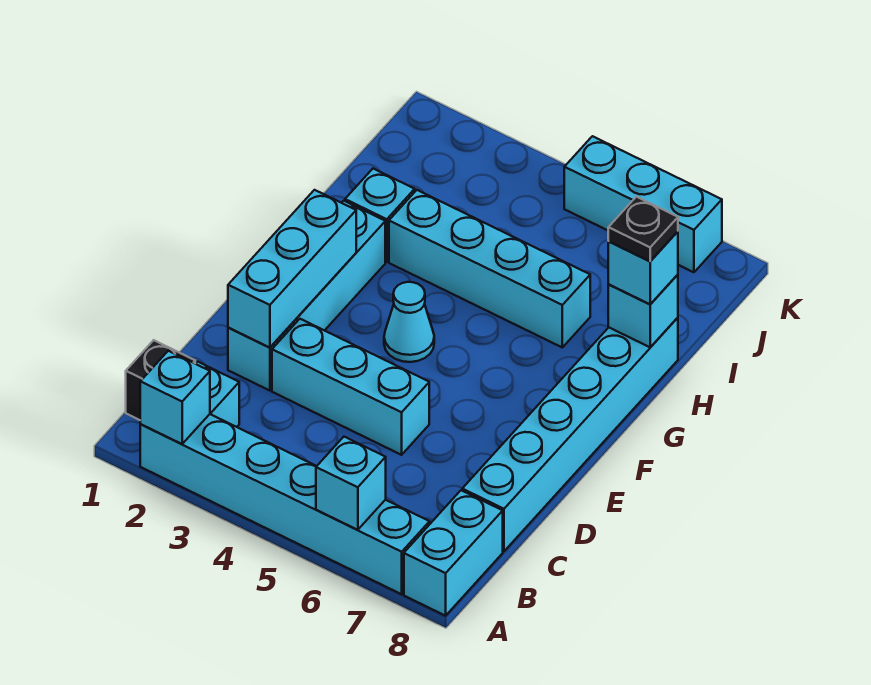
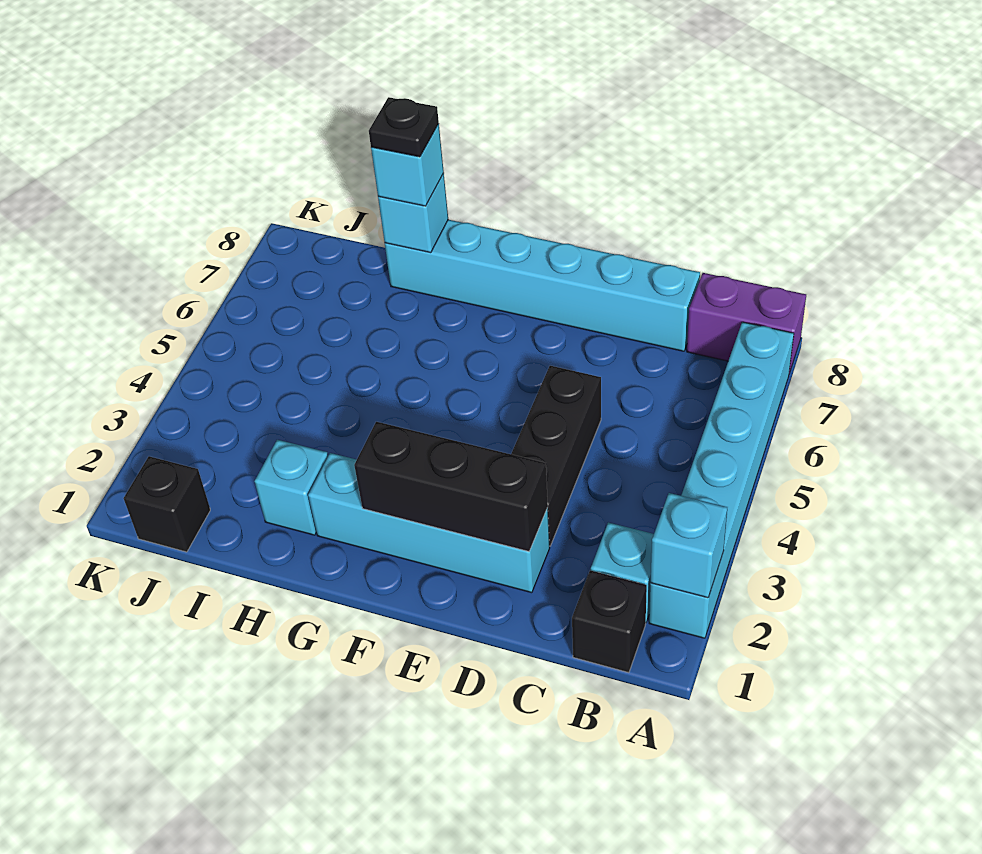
cyan 1x1 brick [316,437,386,530] -> none
cyan 1x2 brick [404,490,503,616] -> purple 1x2 brick [687,273,806,373]
cyan 1x3 brick [228,190,356,348] -> black 1x3 brick [354,422,548,551]
cyan 1x3 brick [272,319,429,455] -> black 1x3 brick [511,366,601,546]
cyan 1x1 cone [384,282,434,362] -> none
cyan 1x4 brick [389,190,590,347] -> none
none -> black 1x1 brick [124,456,210,552]
cyan 1x3 brick [564,136,722,272] -> none

